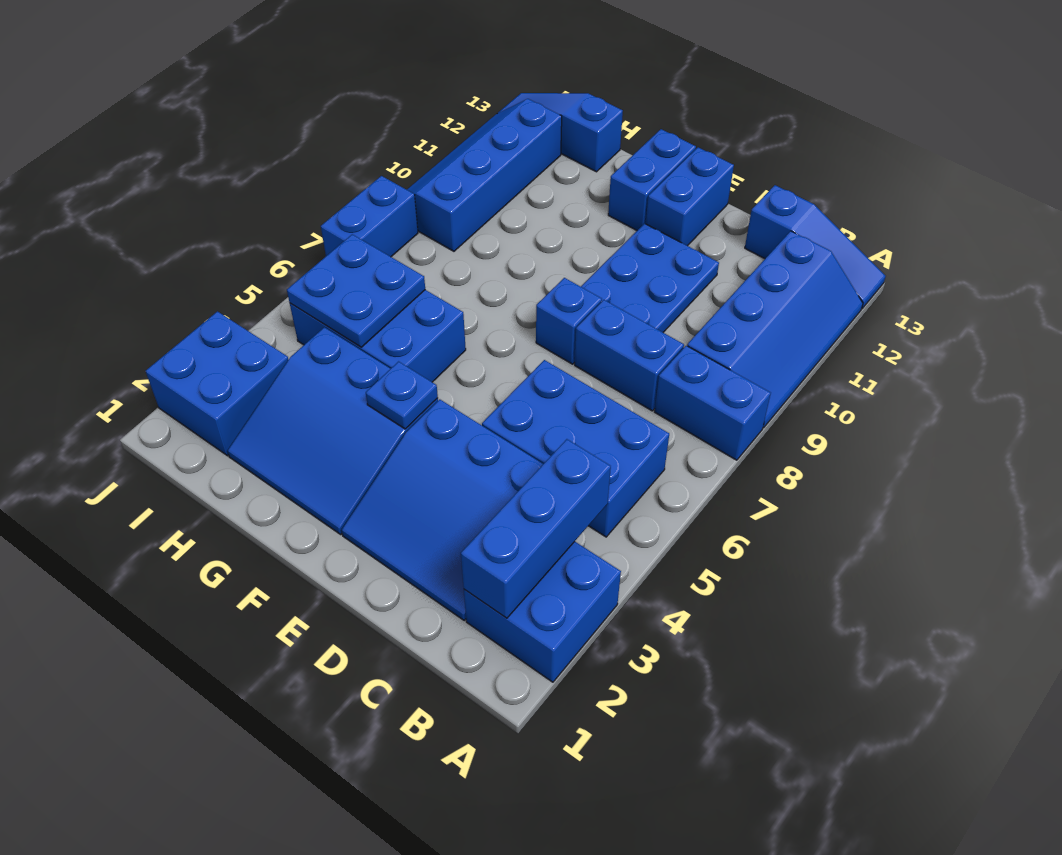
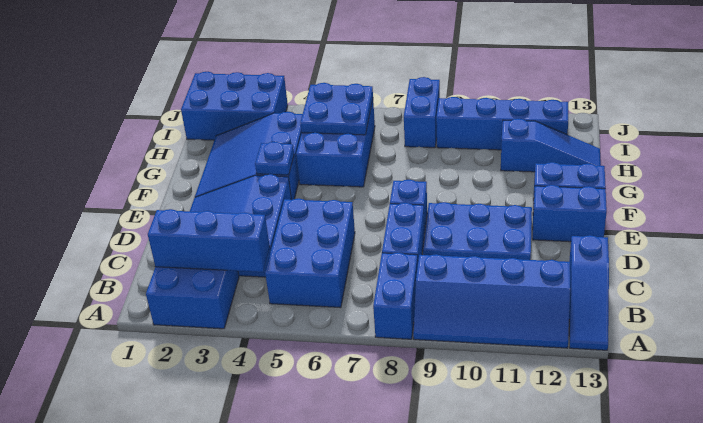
blue 1x3 slope [498,93,623,172] -> blue 1x3 slope turned to [501,119,601,172]
blue 2x2 brick [146,311,289,456] -> blue 2x3 brick [181,72,288,140]
blue 1x2 brick [321,176,418,257] -> blue 1x2 brick turned to [404,77,440,148]

